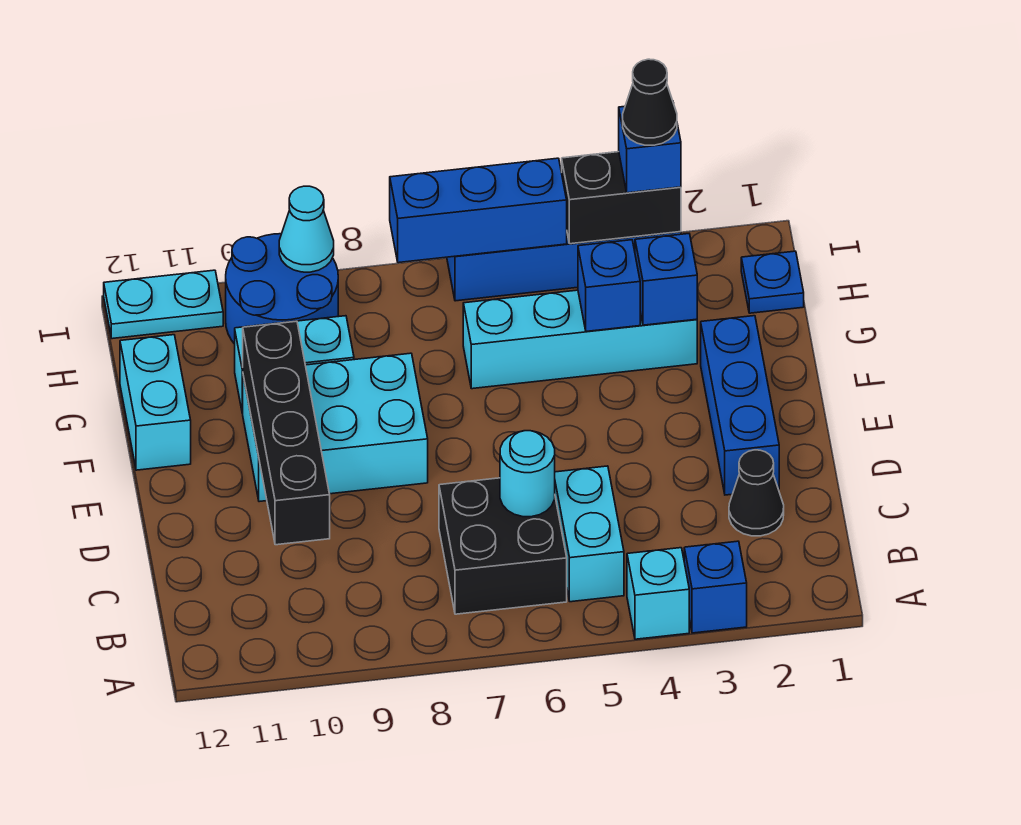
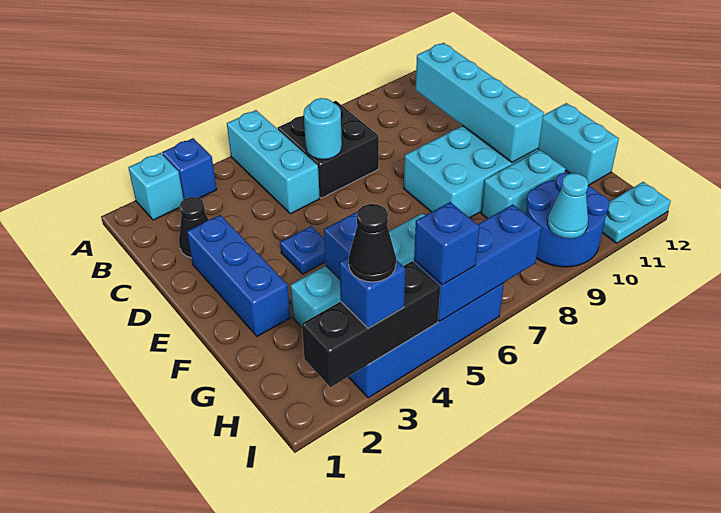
cyan 1x1 brick [627,548,689,639] -> cyan 1x1 brick moved to [128,153,184,220]
cyan 1x2 brick [555,466,624,602] -> cyan 1x3 brick [227,110,320,214]
black 1x4 brick [242,321,330,545] -> cyan 1x4 brick [416,43,544,163]
blue 1x1 brick [635,234,697,325] -> blue 1x1 brick moved to [414,202,480,285]
blue 1x1 plate [741,251,804,313] -> blue 1x1 plate moved to [280,226,325,274]
black 1x2 brick [562,152,681,244] -> black 1x3 brick [302,261,440,387]

